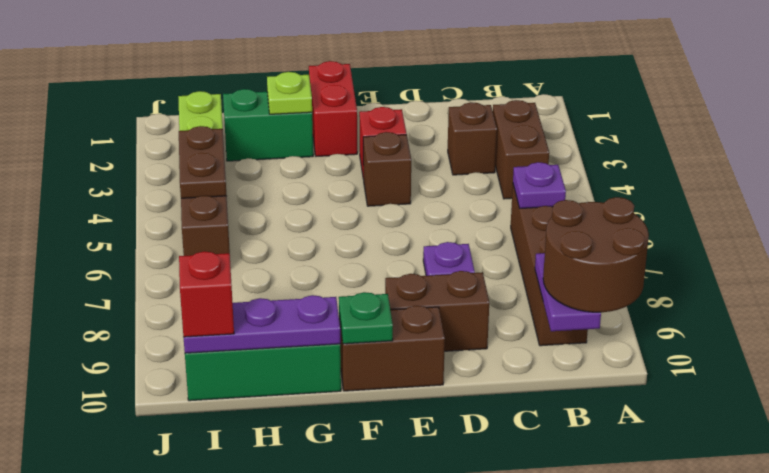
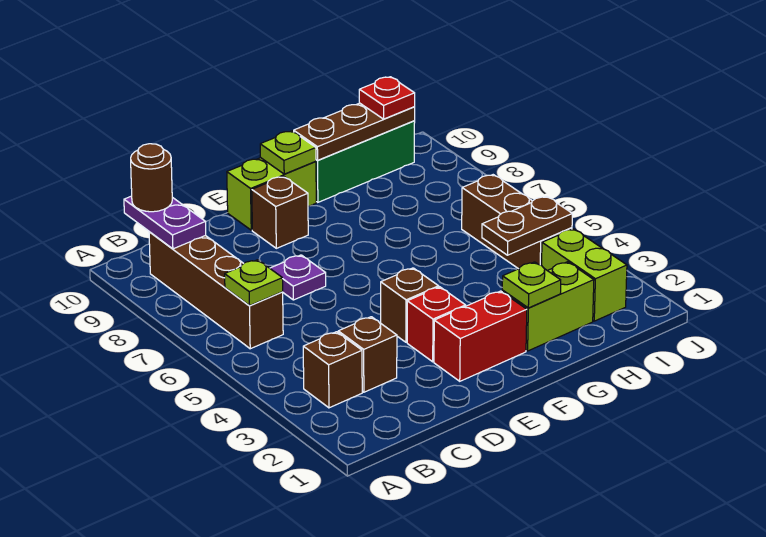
brown 2x2 round brick [543,197,649,312] -> brown 1x1 round brick [131,144,172,212]
brown 1x2 brick [493,100,549,199] -> brown 1x1 brick [303,332,362,408]
purple 1x1 plate [513,162,566,208] -> lime 1x1 plate [225,260,283,306]
brown 1x2 brick [385,271,489,351] -> brown 1x1 brick [252,176,308,248]
brown 1x2 brick [339,306,445,391] -> lime 1x2 brick [227,158,316,230]
red 1x2 brick [309,61,357,156] -> red 1x2 brick turned to [434,291,527,381]
green 1x1 plate [339,292,393,344] -> lime 1x1 plate [260,131,316,174]
green 1x2 brick [223,89,313,161] -> lime 1x2 brick [502,262,594,351]
purple 1x3 plate [184,295,340,353] -> brown 1x3 plate [294,103,415,160]
brown 1x2 plate [179,126,227,198] -> brown 1x2 plate turned to [482,196,572,255]
red 1x1 brick [179,251,234,337] -> red 1x1 plate [359,77,415,119]

